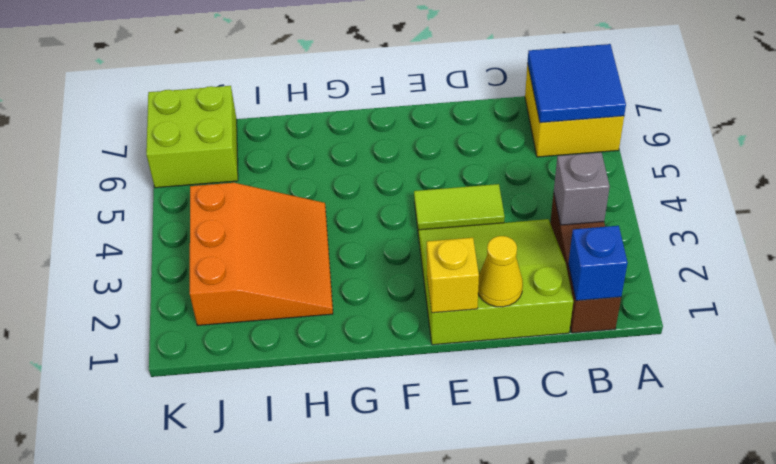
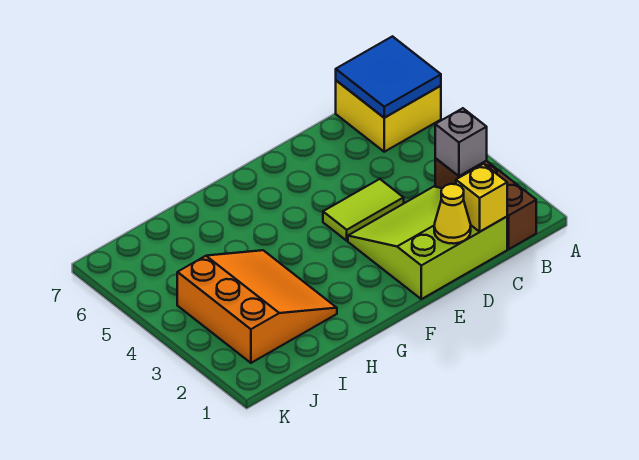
blue 1x1 brick [568,226,628,301] -> none
yellow 1x1 brick [427,238,479,313] -> yellow 1x1 brick moved to [456,164,507,232]
lime 2x2 brick [146,86,238,188] -> none

